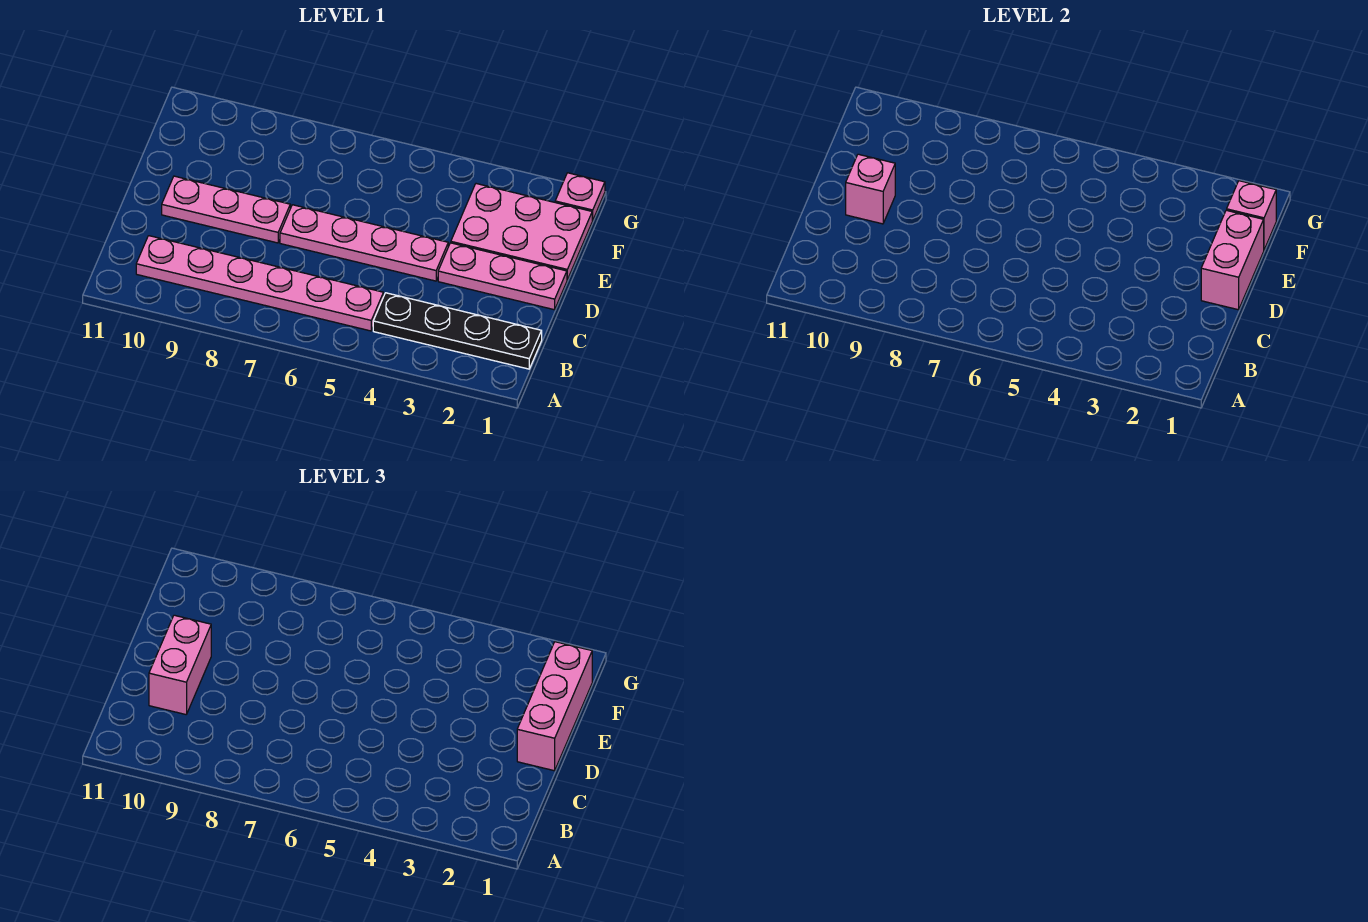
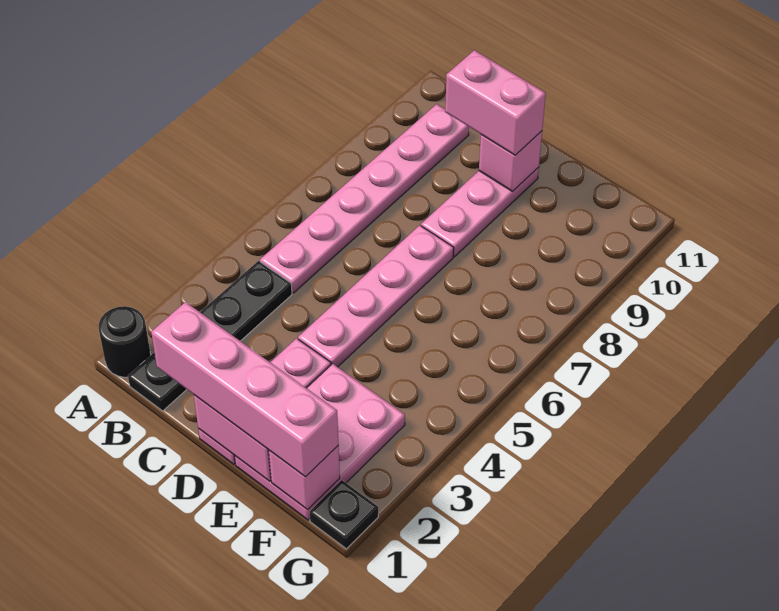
none -> black 1x1 round brick [99,306,151,377]
pink 1x3 brick [517,642,592,771] -> pink 1x4 brick [151,302,339,477]
pink 1x1 plate [555,173,605,220] -> black 1x1 plate [310,480,378,549]

